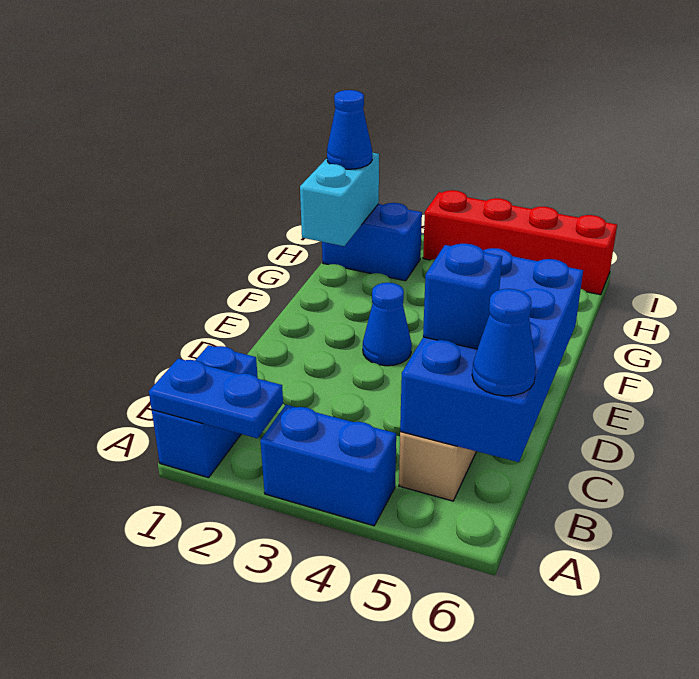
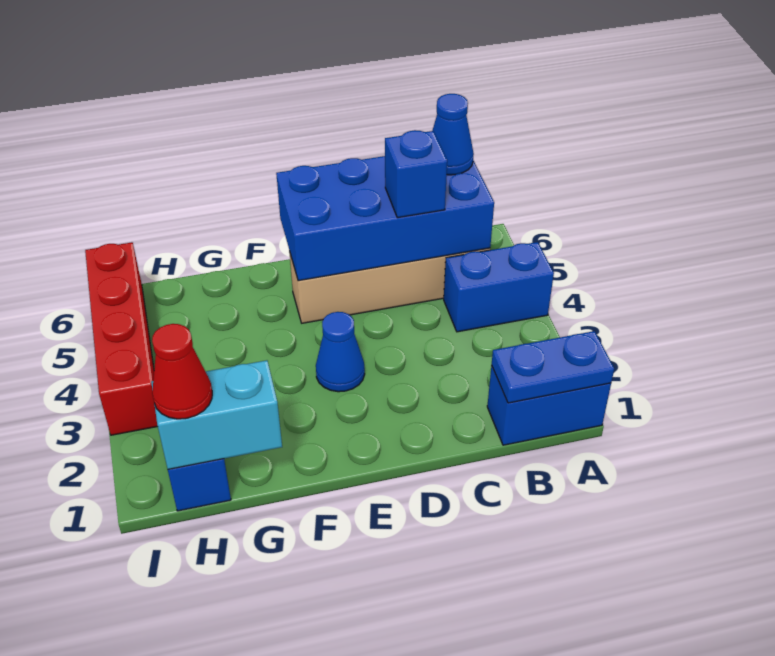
blue 1x2 plate [149,359,283,438] -> blue 1x2 plate turned to [492,331,614,403]
blue 1x2 brick [260,405,396,526] -> blue 1x2 brick turned to [444,242,554,332]
blue 1x1 cone [327,90,372,169] -> red 1x1 cone [152,324,212,419]

